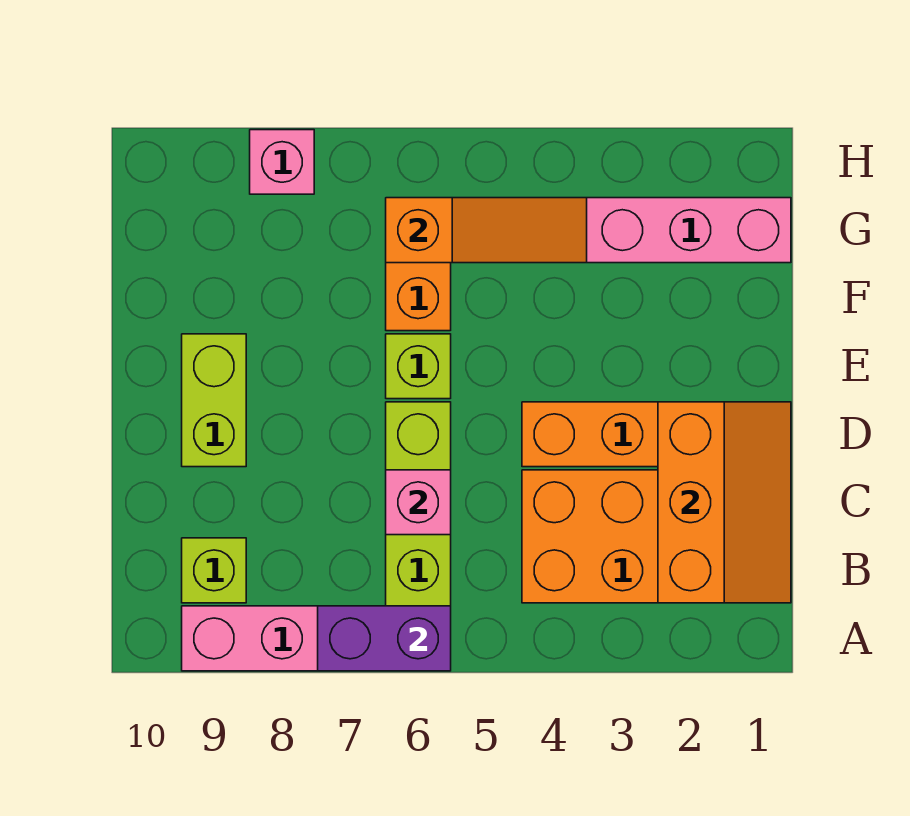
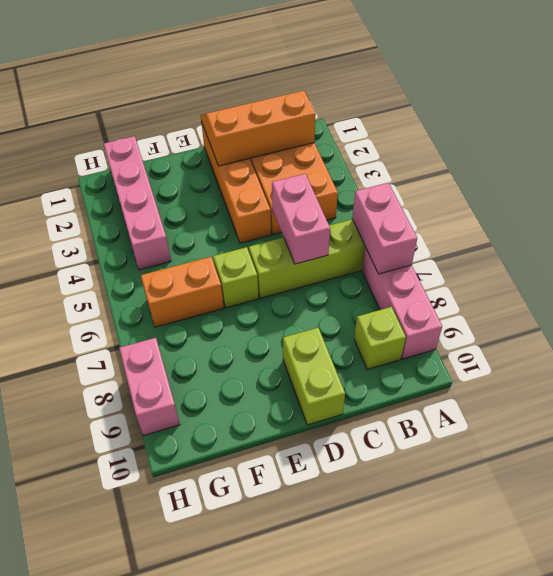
purple 1x2 brick [318,606,451,671] -> pink 1x2 brick [352,183,417,274]
pink 1x1 brick [386,470,451,535] -> pink 1x2 brick [272,174,330,264]
lime 1x2 brick [182,334,246,467] -> lime 1x2 brick turned to [283,327,345,425]
orange 1x3 slope [386,198,587,263] -> none
pink 1x1 brick [250,130,314,194] -> pink 1x2 brick [119,338,180,436]

